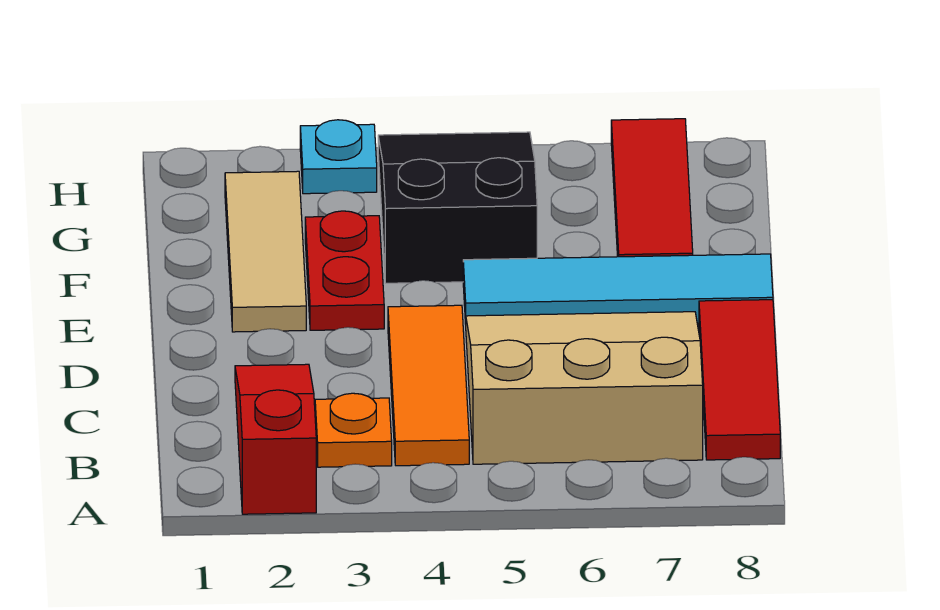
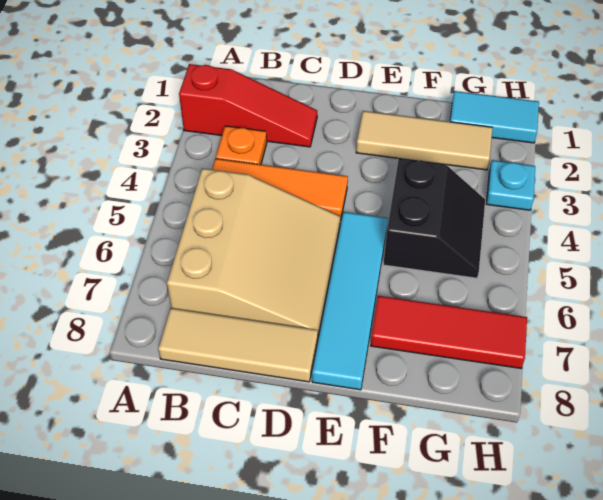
red 1x3 tile [699,300,780,460] -> tan 1x3 tile [158,308,318,382]
red 1x2 plate [305,211,384,330] -> none
black 2x3 slope [378,132,537,283] -> black 2x2 slope [383,158,485,278]
none -> cyan 1x2 tile [450,91,539,143]

